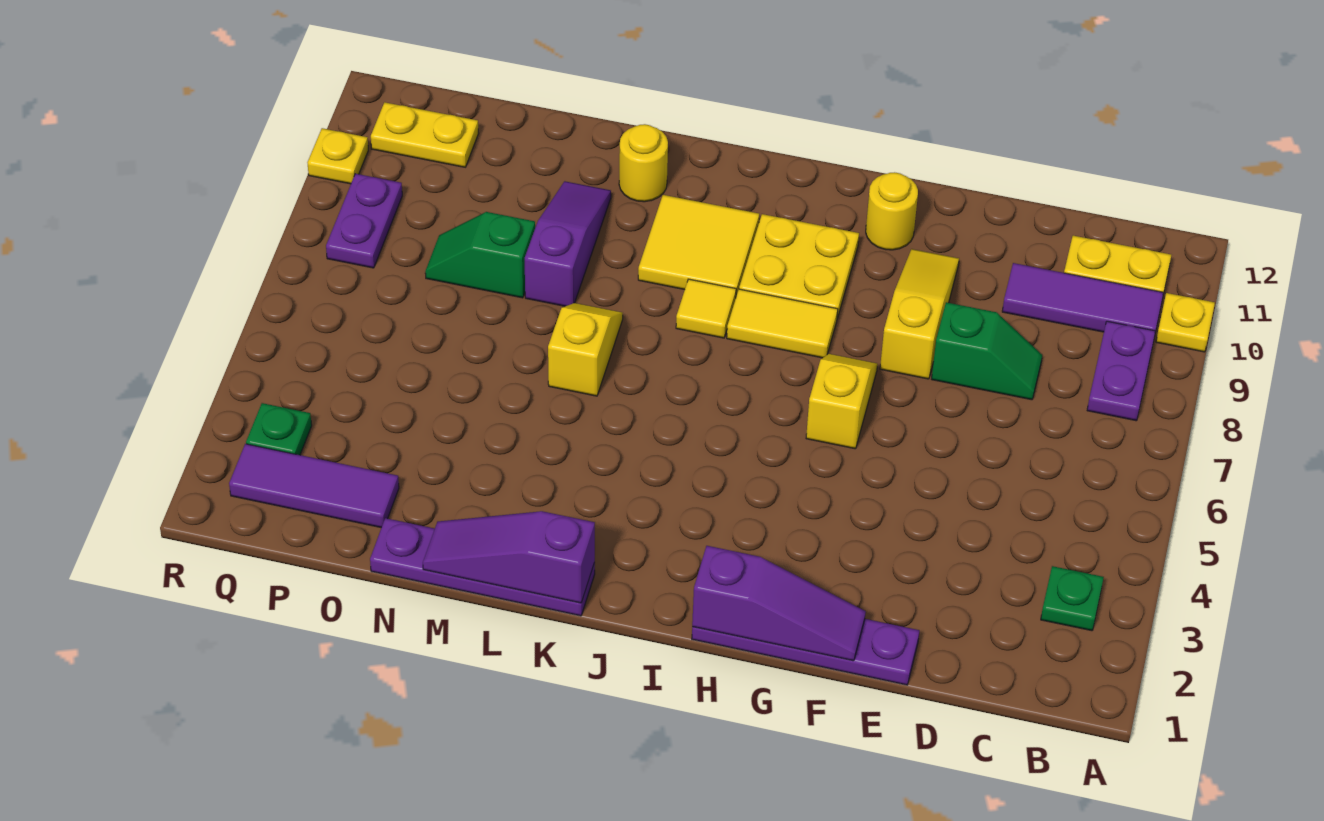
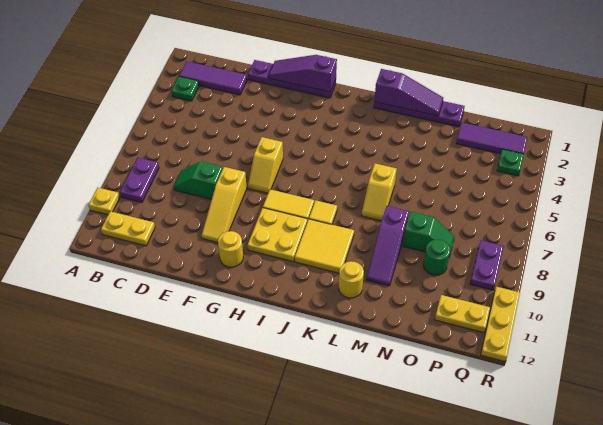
purple 1x3 tile [1002,263,1164,332] -> purple 1x3 tile moved to [179,61,247,95]
none -> green 1x1 round brick [423,239,450,275]
yellow 1x1 plate [307,128,368,184] -> yellow 1x3 plate [481,287,520,362]

